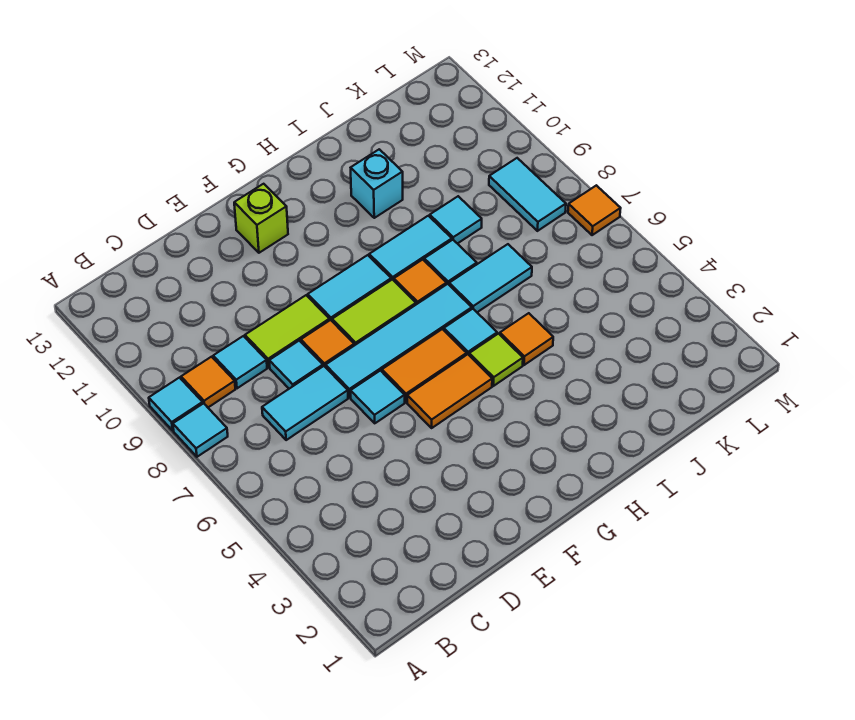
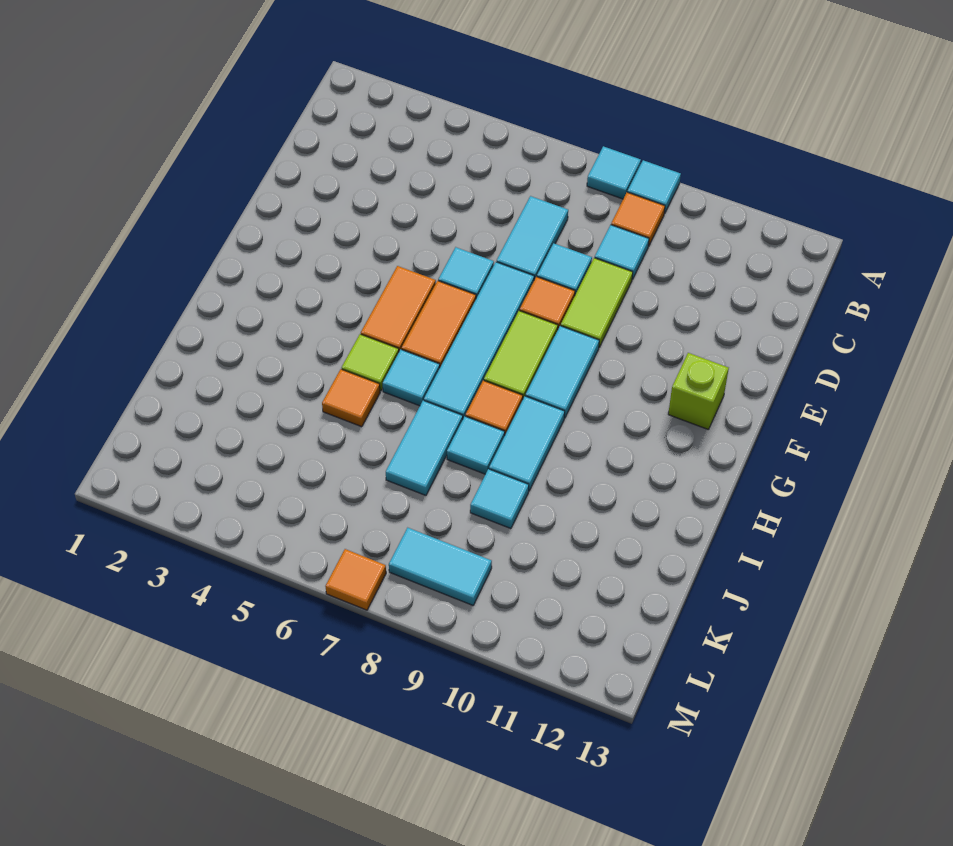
cyan 1x1 brick [351,149,403,218] -> none

